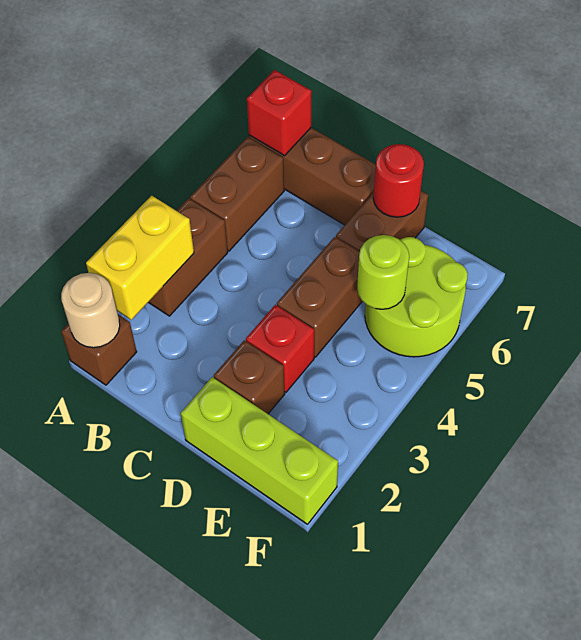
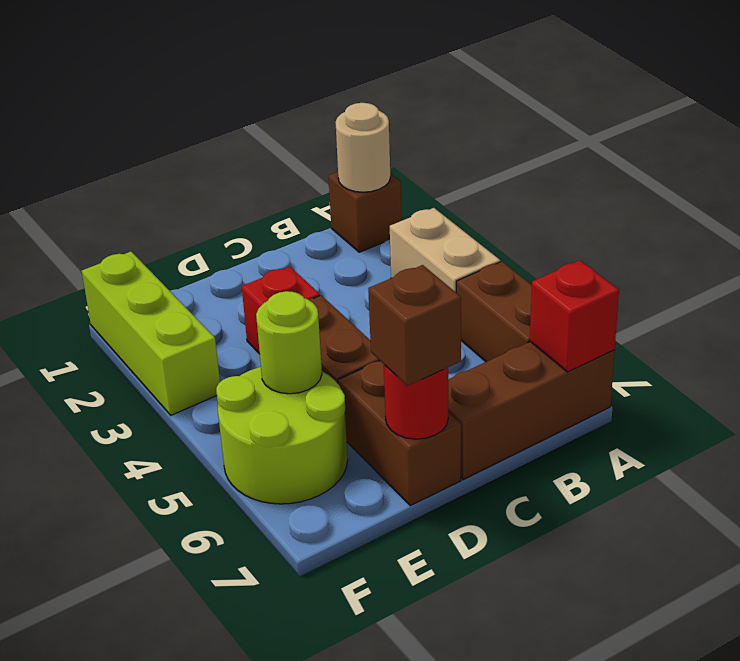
yellow 1x2 brick [86,196,194,320] -> none
brown 1x2 brick [148,198,228,316] -> tan 1x2 brick [390,208,500,292]
lime 1x3 brick [181,377,338,524] -> lime 1x3 brick turned to [82,252,220,415]
brown 1x1 brick [214,340,285,414] -> brown 1x1 brick moved to [368,265,461,386]

